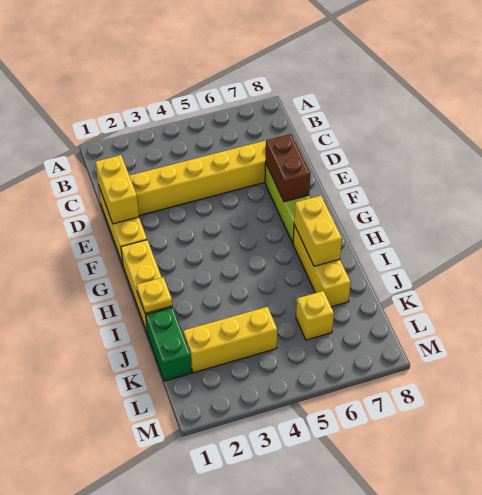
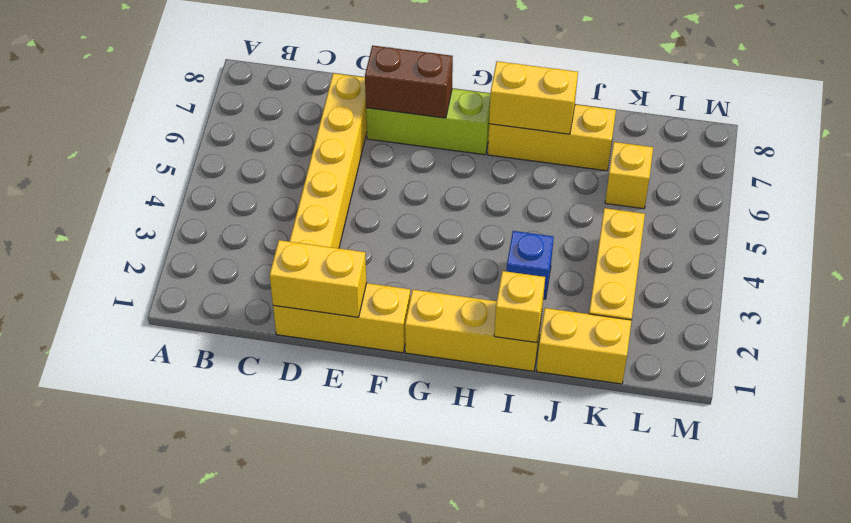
yellow 1x1 plate [137,277,172,314] -> yellow 1x1 brick [494,271,545,343]
none -> blue 1x1 brick [506,231,554,299]
green 1x2 brick [146,307,192,381] -> yellow 1x2 brick [536,308,632,384]

